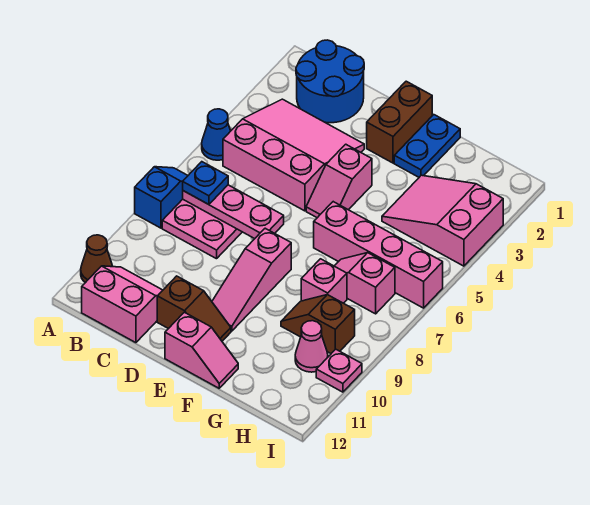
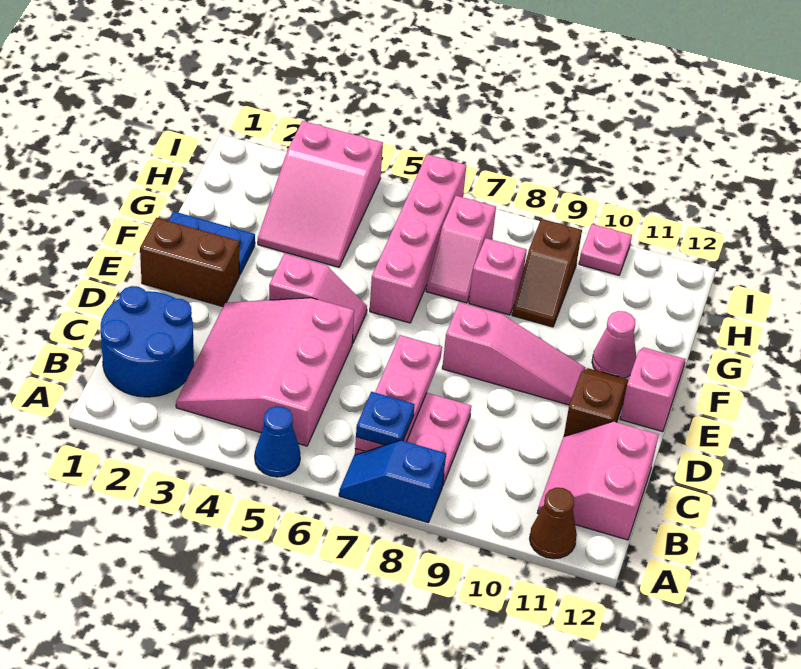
pink 1x1 cone [295,321,328,372] -> pink 1x1 cone moved to [592,311,636,378]

